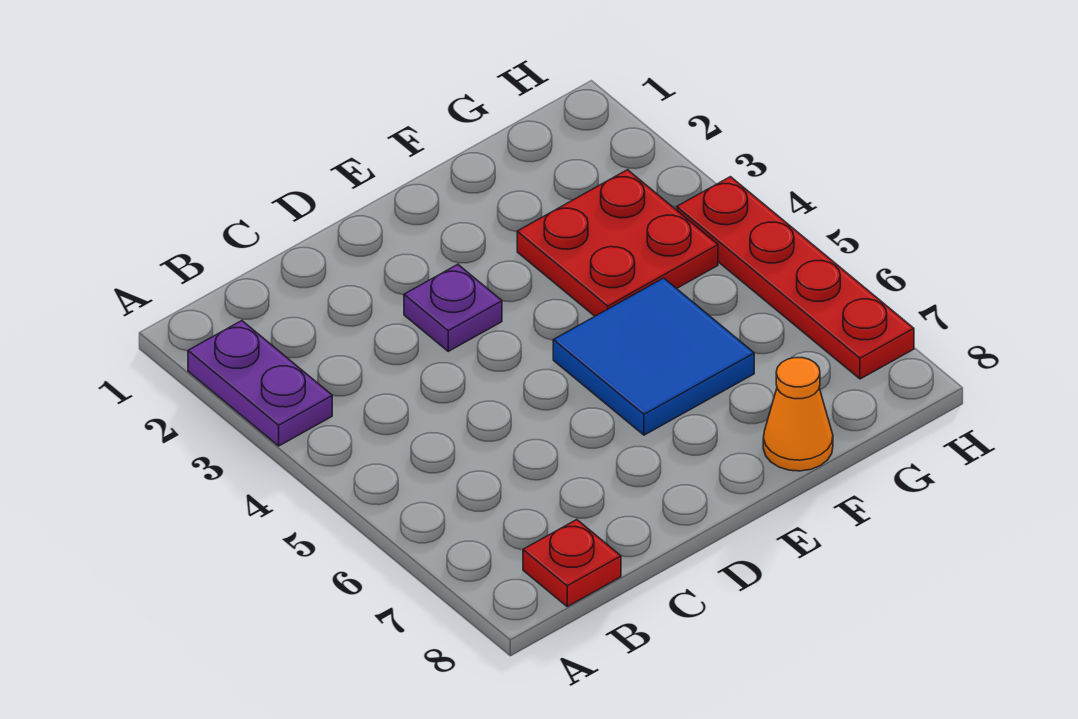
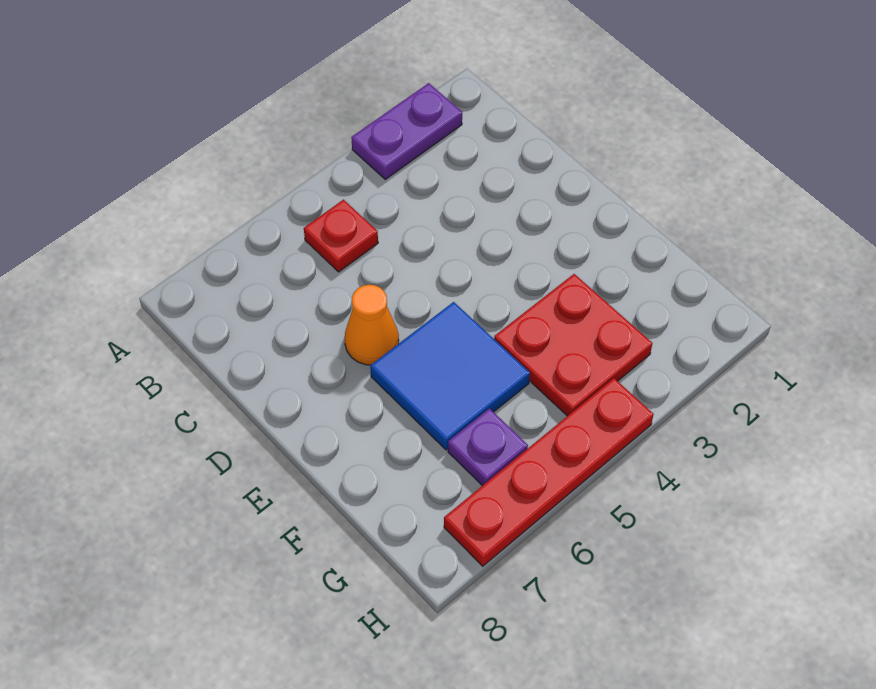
red 1x1 plate [523,520,621,606] -> red 1x1 plate moved to [304,200,378,272]
purple 1x1 plate [404,264,502,351] -> purple 1x1 plate moved to [448,408,528,486]
orange 1x1 cone [763,358,833,471] -> orange 1x1 cone moved to [345,285,399,365]

